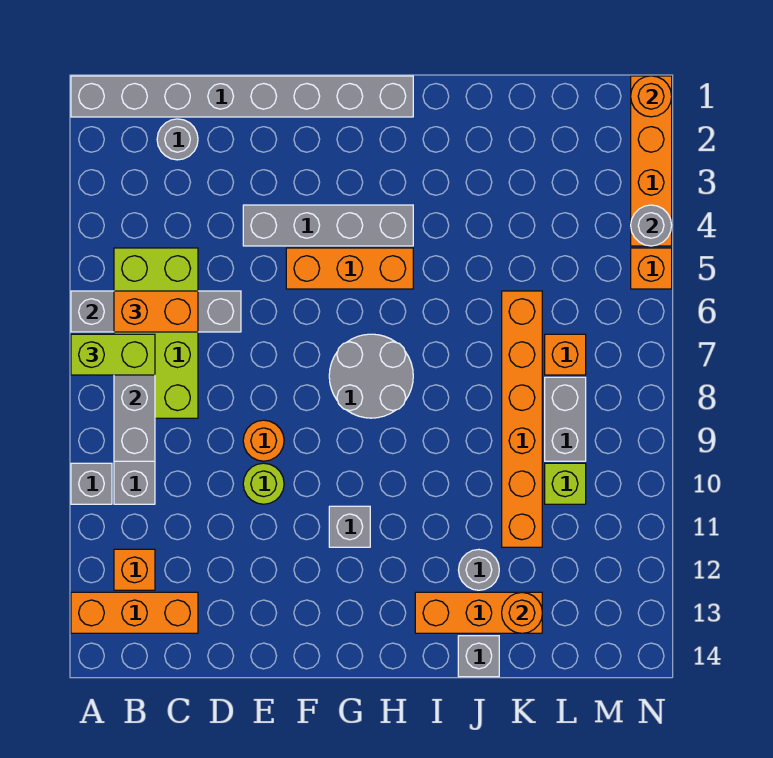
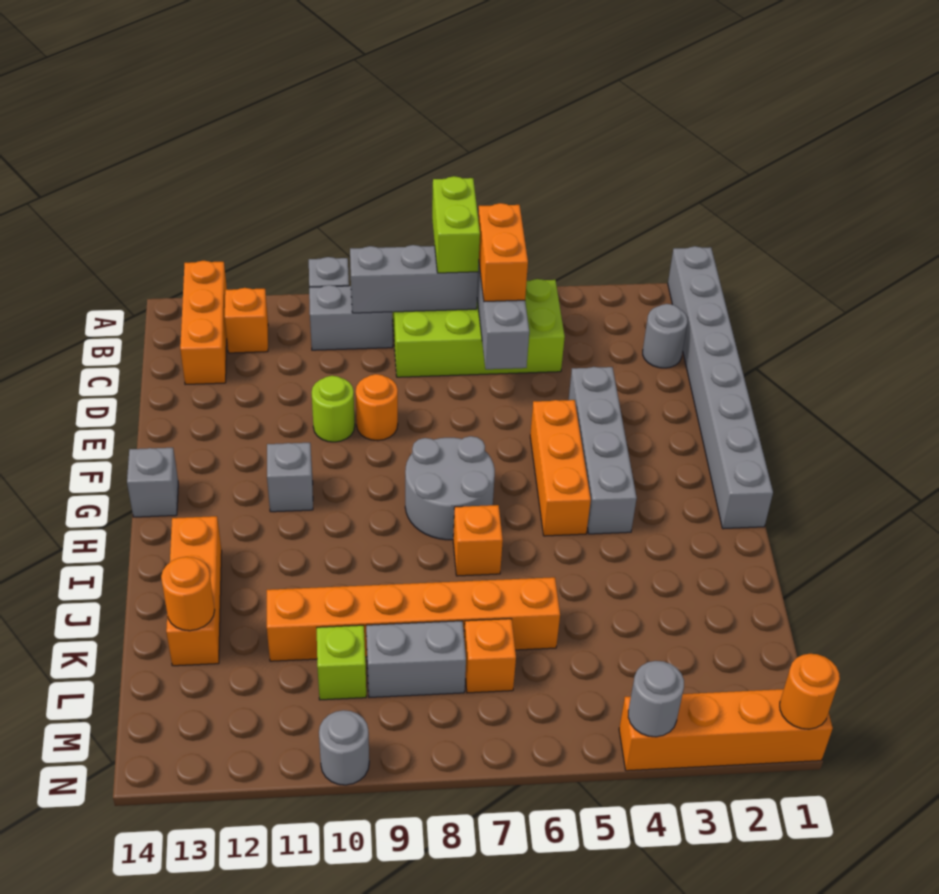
grey 1x1 round brick [459,549,499,590] -> grey 1x1 round brick moved to [319,710,369,785]
grey 1x1 brick [458,636,499,677] -> grey 1x1 brick moved to [127,448,178,517]
orange 1x1 brick [631,248,672,289] -> orange 1x1 brick moved to [453,505,503,576]

